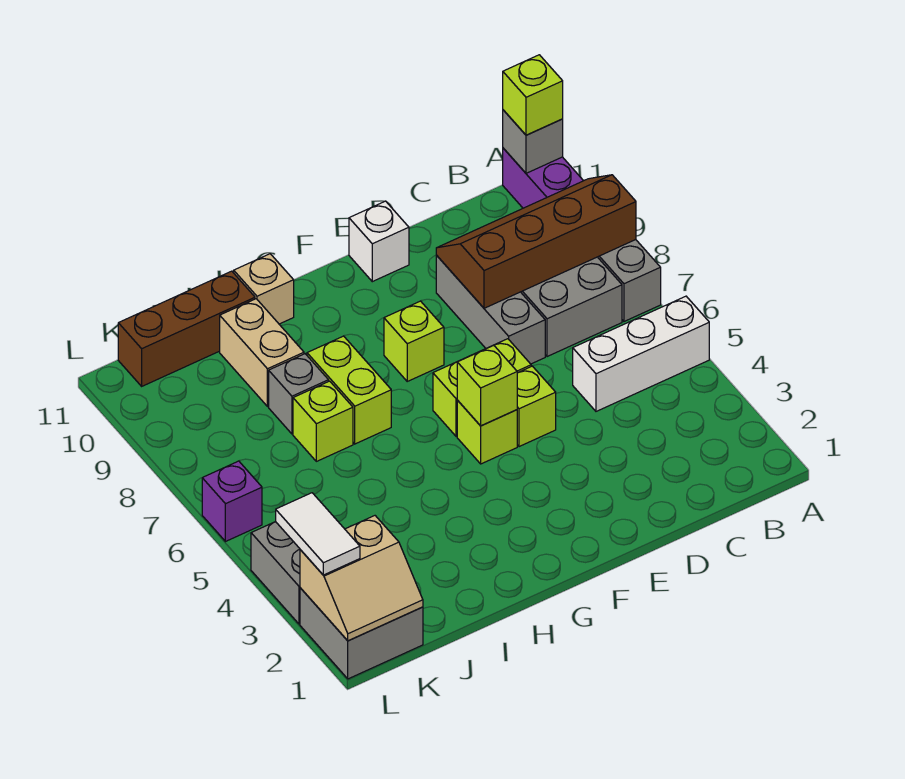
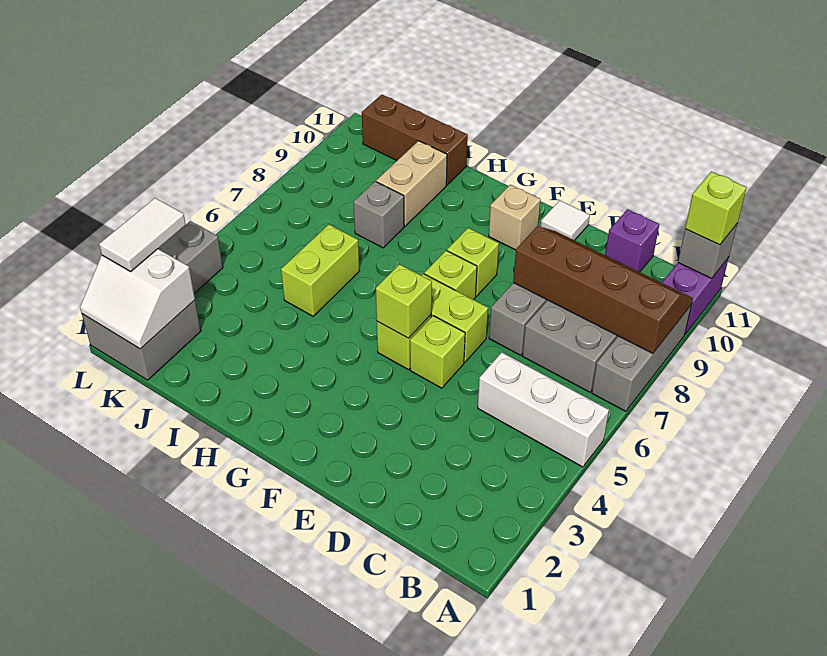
white 1x1 brick [349,201,409,282] -> white 1x1 tile [540,201,590,240]
lime 1x2 brick [307,336,391,444] -> lime 1x2 brick moved to [281,225,360,316]
tan 1x1 brick [234,254,294,324] -> tan 1x1 brick moved to [489,185,541,250]
lime 1x1 brick [293,381,353,461] -> lime 1x1 brick moved to [424,250,477,300]
tan 2x2 slope [300,516,423,641] -> white 2x2 slope [80,249,195,349]
purple 1x1 brick [202,461,262,542] -> purple 1x1 brick moved to [605,209,659,272]

